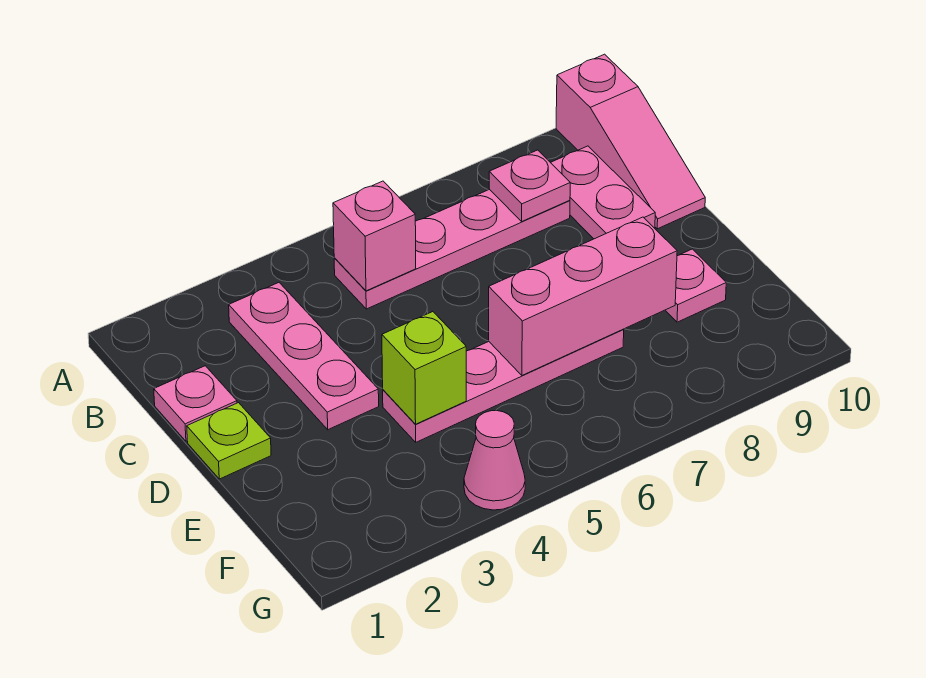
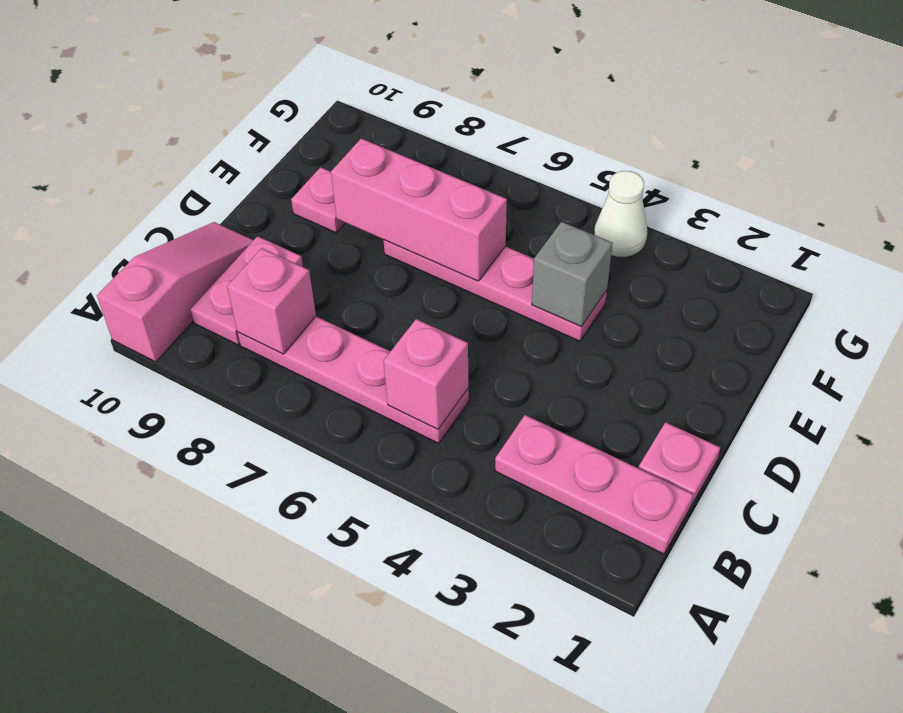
pink 1x3 plate [229,283,379,430] -> pink 1x3 plate turned to [495,415,694,554]
pink 1x1 plate [489,150,570,221] -> pink 1x1 brick [227,248,316,354]
lime 1x1 plate [187,403,271,479] -> none
lime 1x1 brick [382,312,466,424] -> grey 1x1 brick [532,222,613,326]
pink 1x1 cone [464,411,525,510] -> white 1x1 cone [594,171,647,257]

